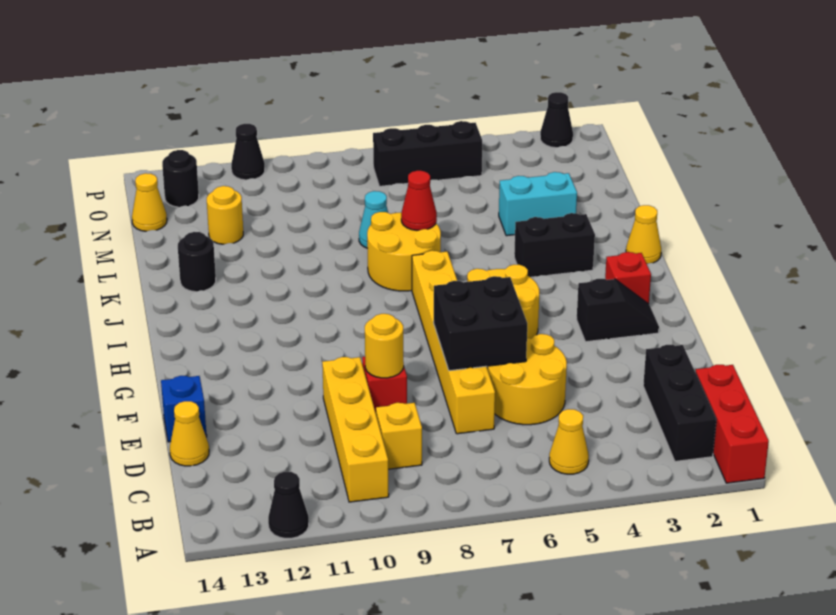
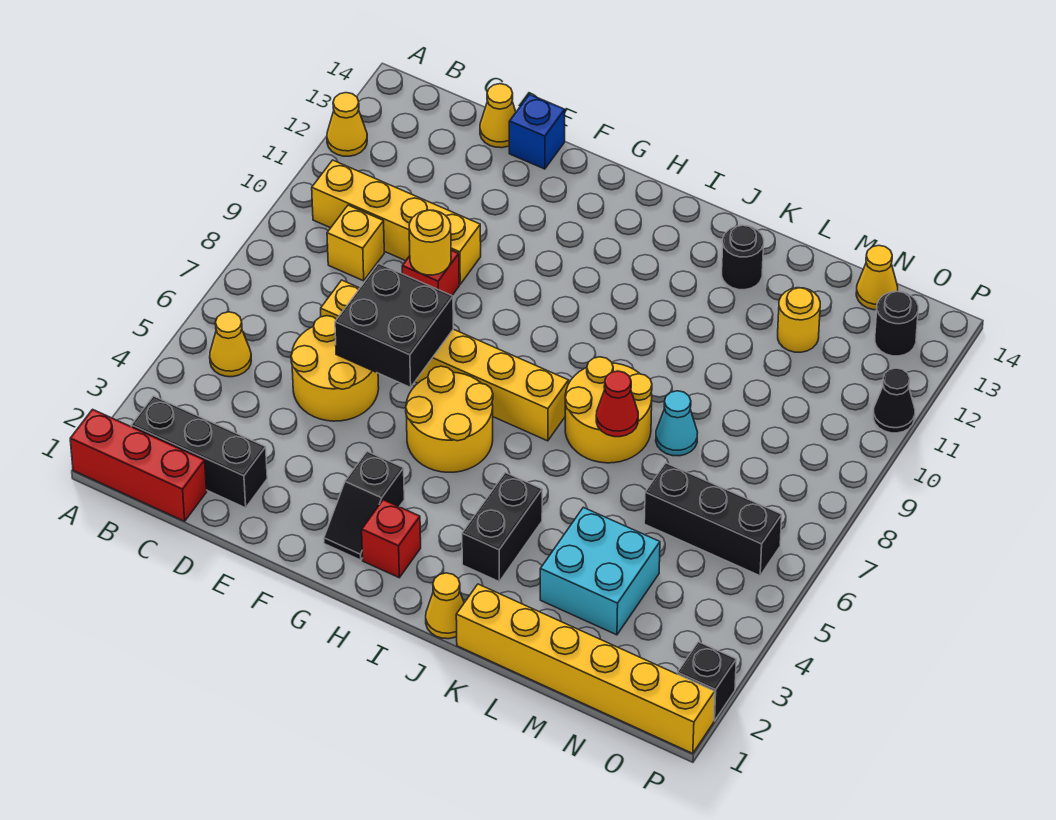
black 1x1 cone [268,472,309,538] -> yellow 1x1 cone [327,93,367,156]
none -> yellow 1x6 brick [456,584,715,754]
cyan 1x2 brick [499,172,577,236] -> cyan 2x2 brick [540,507,660,635]
black 1x3 brick [373,121,482,186] -> black 1x3 brick turned to [644,463,782,576]
black 1x1 cone [540,92,573,148] -> black 1x1 brick [677,642,736,721]

